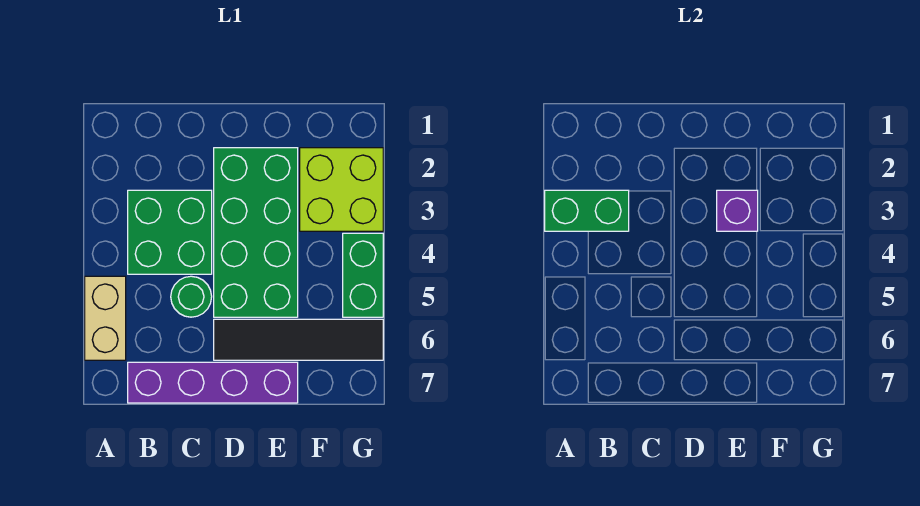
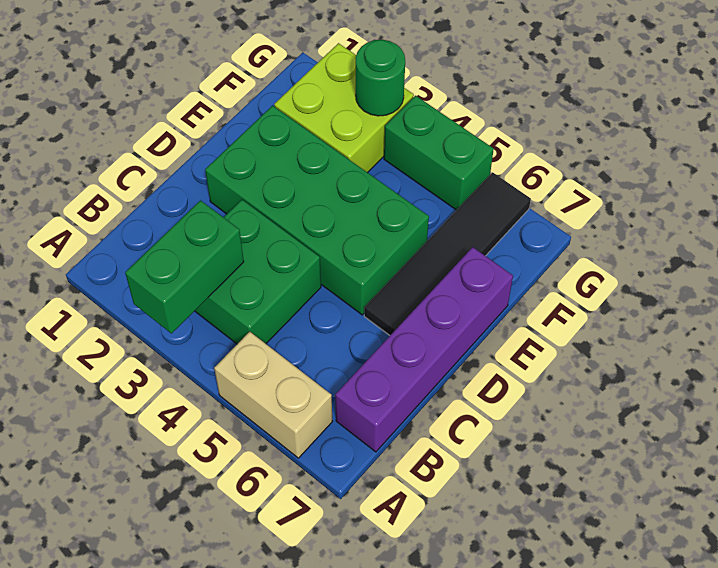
green 1x1 round brick [171,276,212,317] -> green 1x1 round brick moved to [356,40,405,116]
purple 1x1 brick [717,190,758,231] -> none

